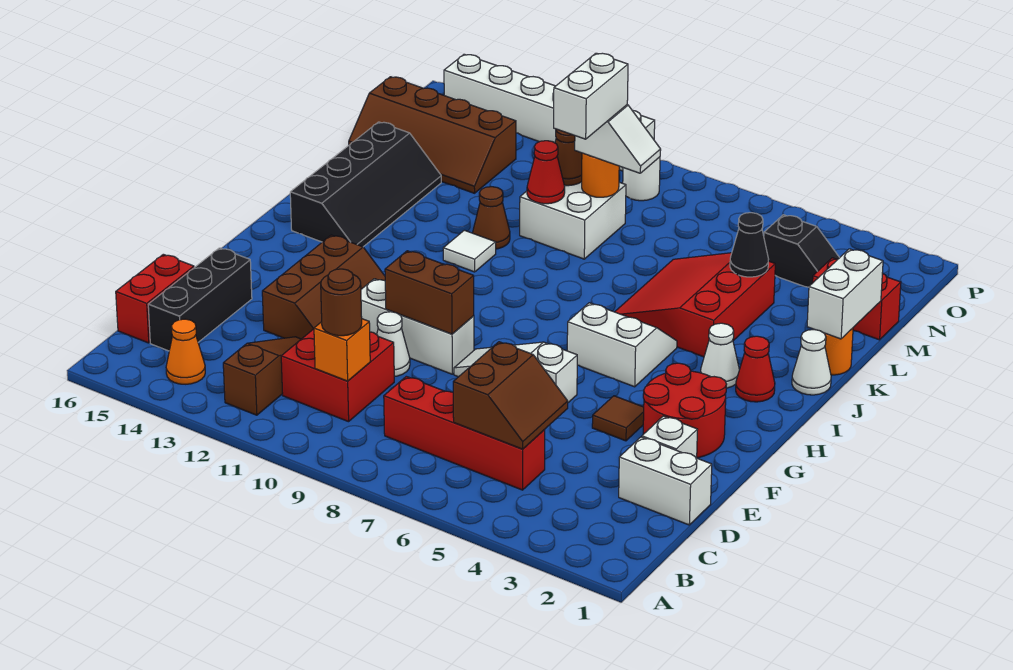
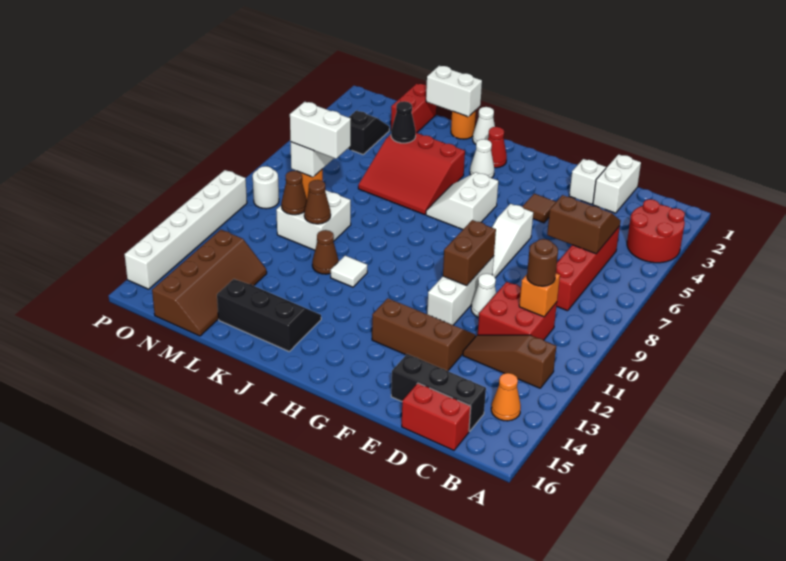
red 2x2 round brick [643,363,727,458] -> red 2x2 round brick moved to [627,199,685,263]
black 2x4 slope [290,122,441,247] -> black 2x3 slope [217,279,321,351]
red 1x1 cone [527,141,565,204] -> brown 1x1 cone [304,180,331,224]

